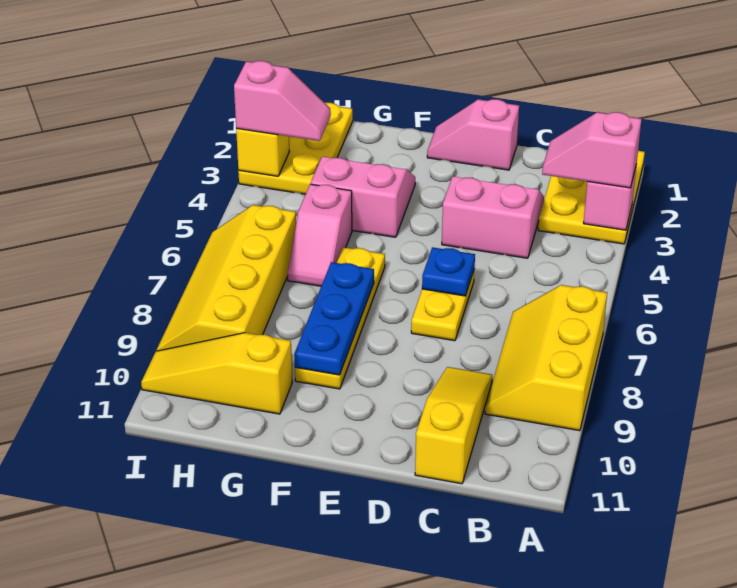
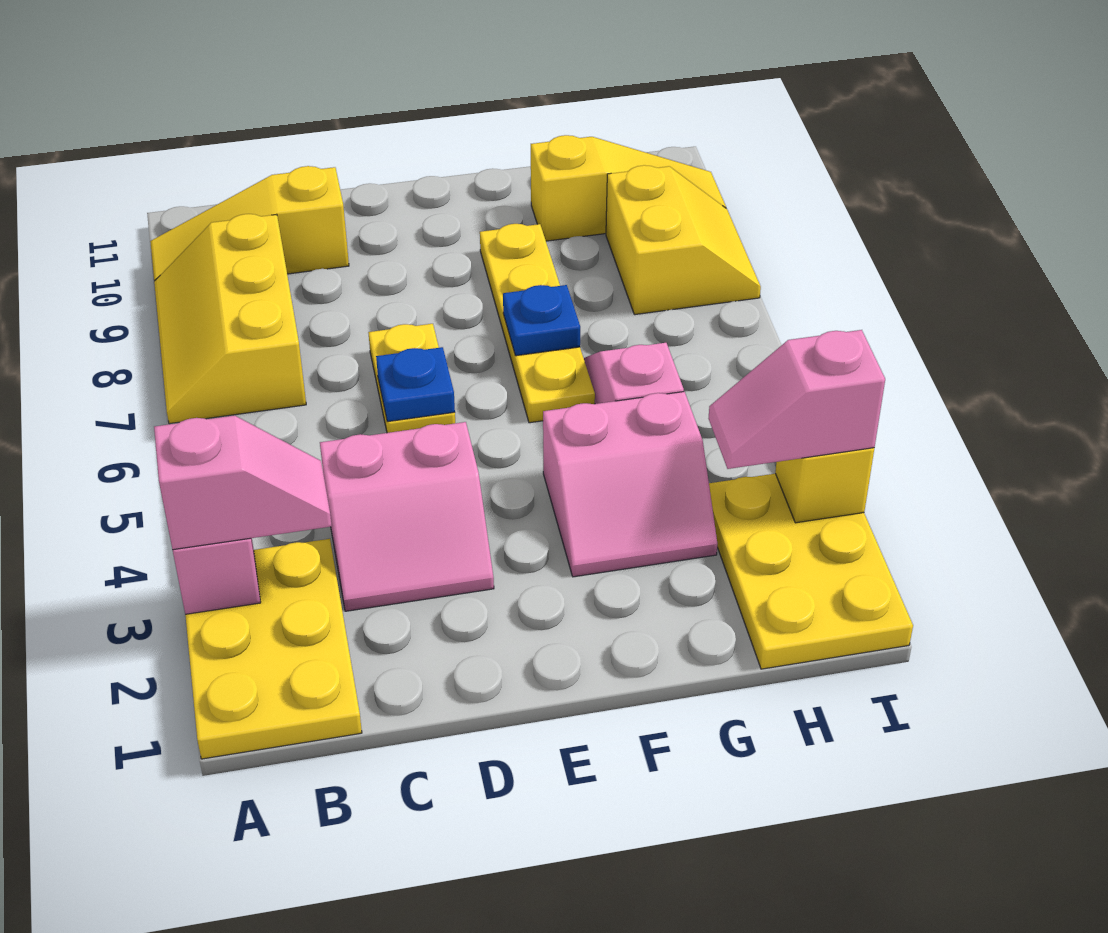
yellow 2x3 slope [485,285,607,431] -> yellow 2x3 slope turned to [154,214,306,424]
yellow 1x3 slope [415,367,492,484] -> yellow 1x3 slope turned to [150,166,349,281]
pink 1x2 slope [427,99,519,170] -> none
blue 1x3 plate [294,262,374,375] -> blue 1x1 plate [503,285,580,356]
yellow 2x4 slope [157,205,296,351] -> yellow 2x2 slope [606,165,761,315]

